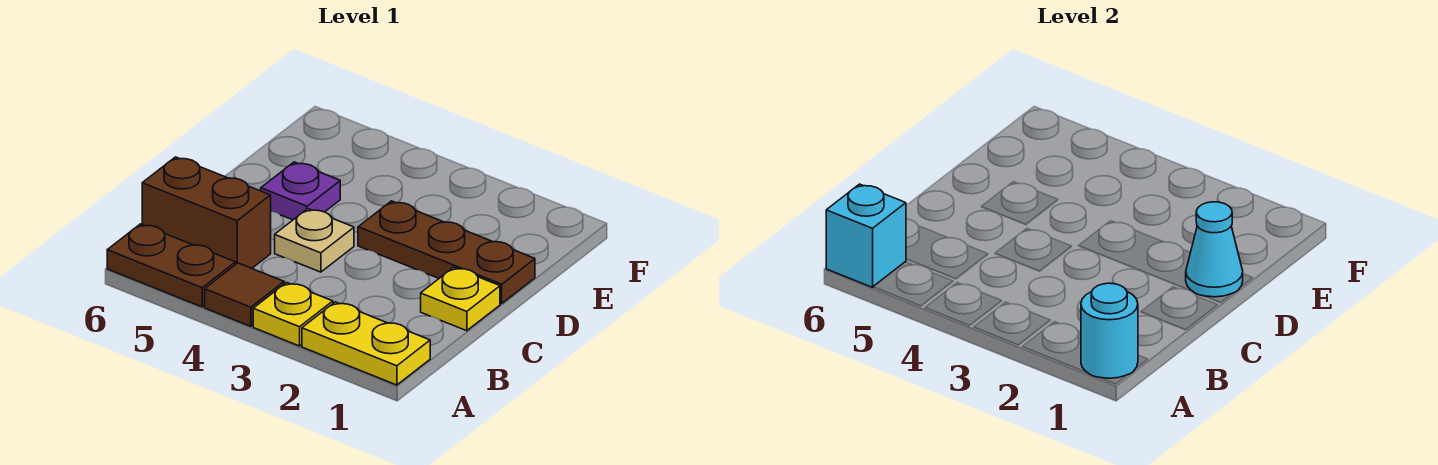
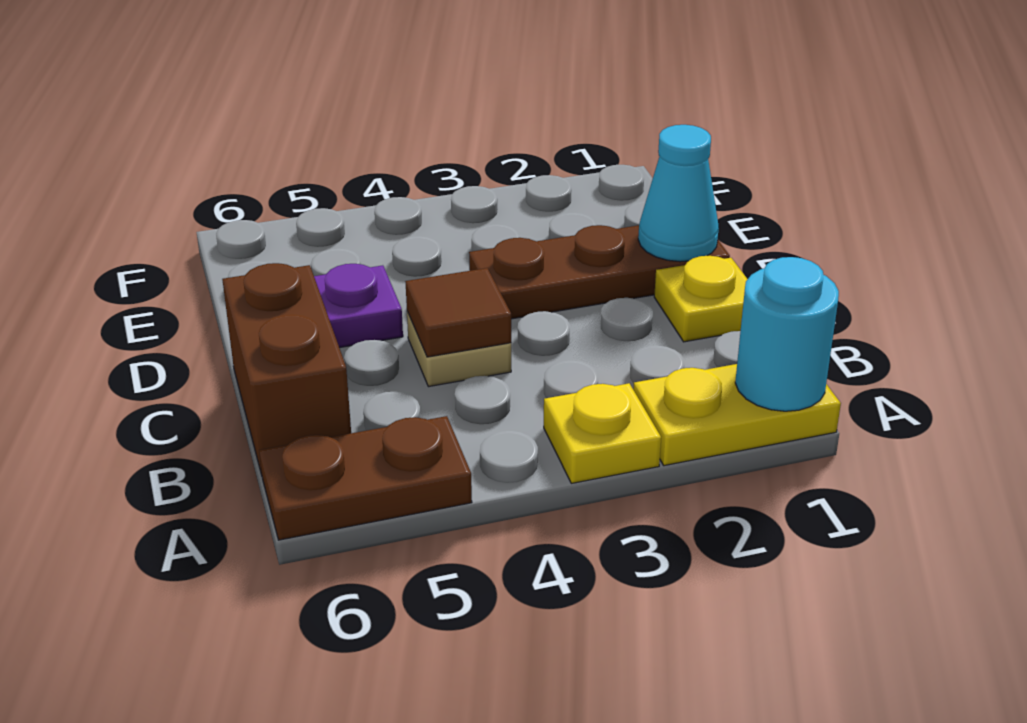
brown 1x1 tile [205,263,284,326] -> brown 1x1 tile moved to [405,268,511,357]
cyan 1x1 brick [826,184,906,287] -> none
brown 1x2 brick [142,157,271,268] -> brown 1x2 brick turned to [222,263,351,475]

